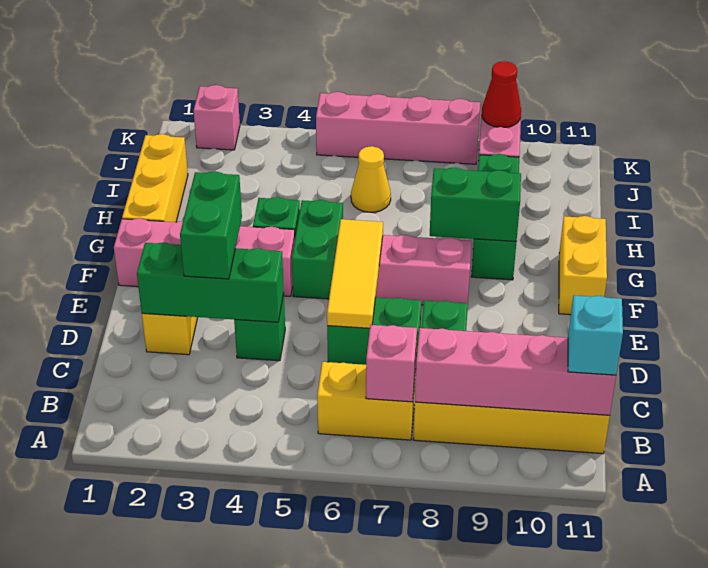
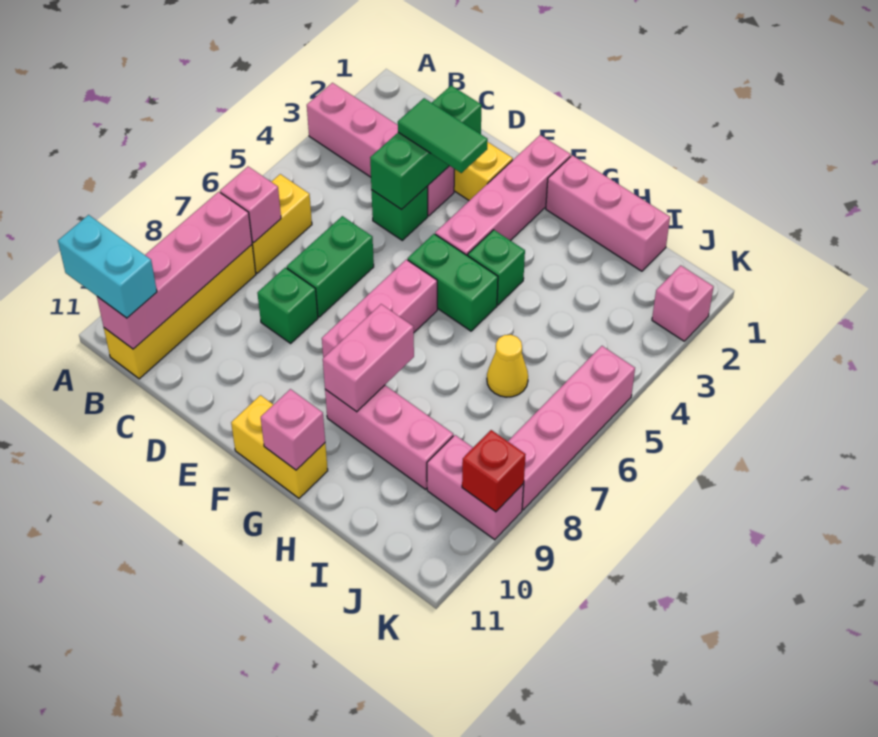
none -> pink 1x4 brick [307,83,454,216]
cyan 1x1 brick [568,296,623,375] -> cyan 1x2 brick [58,215,157,318]
green 1x2 brick [180,171,242,279] -> green 1x2 tile [398,98,488,173]
yellow 1x3 tile [327,219,383,328] -> none
yellow 1x3 brick [122,134,188,222] -> pink 1x3 brick [546,155,670,271]
green 1x2 brick [430,168,521,241] -> pink 1x2 brick [323,304,414,412]
green 1x3 brick [471,154,519,280] -> pink 1x3 brick [325,385,453,489]
none -> pink 1x1 brick [261,389,325,470]
red 1x1 cone [482,61,521,127] -> red 1x1 brick [462,430,526,512]

